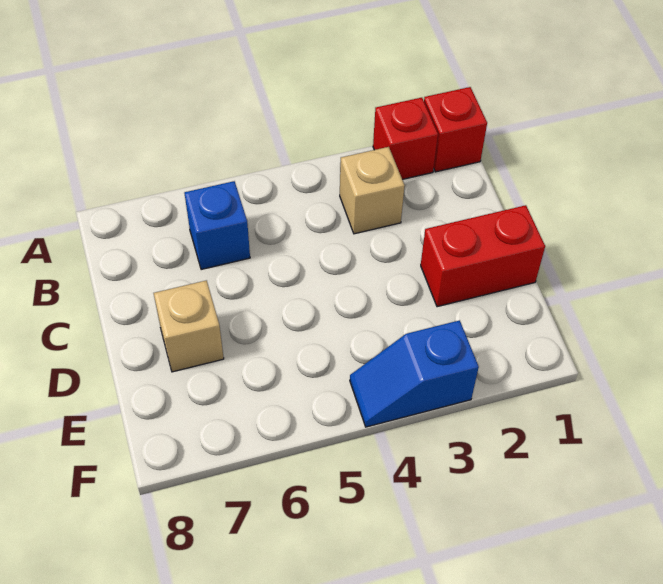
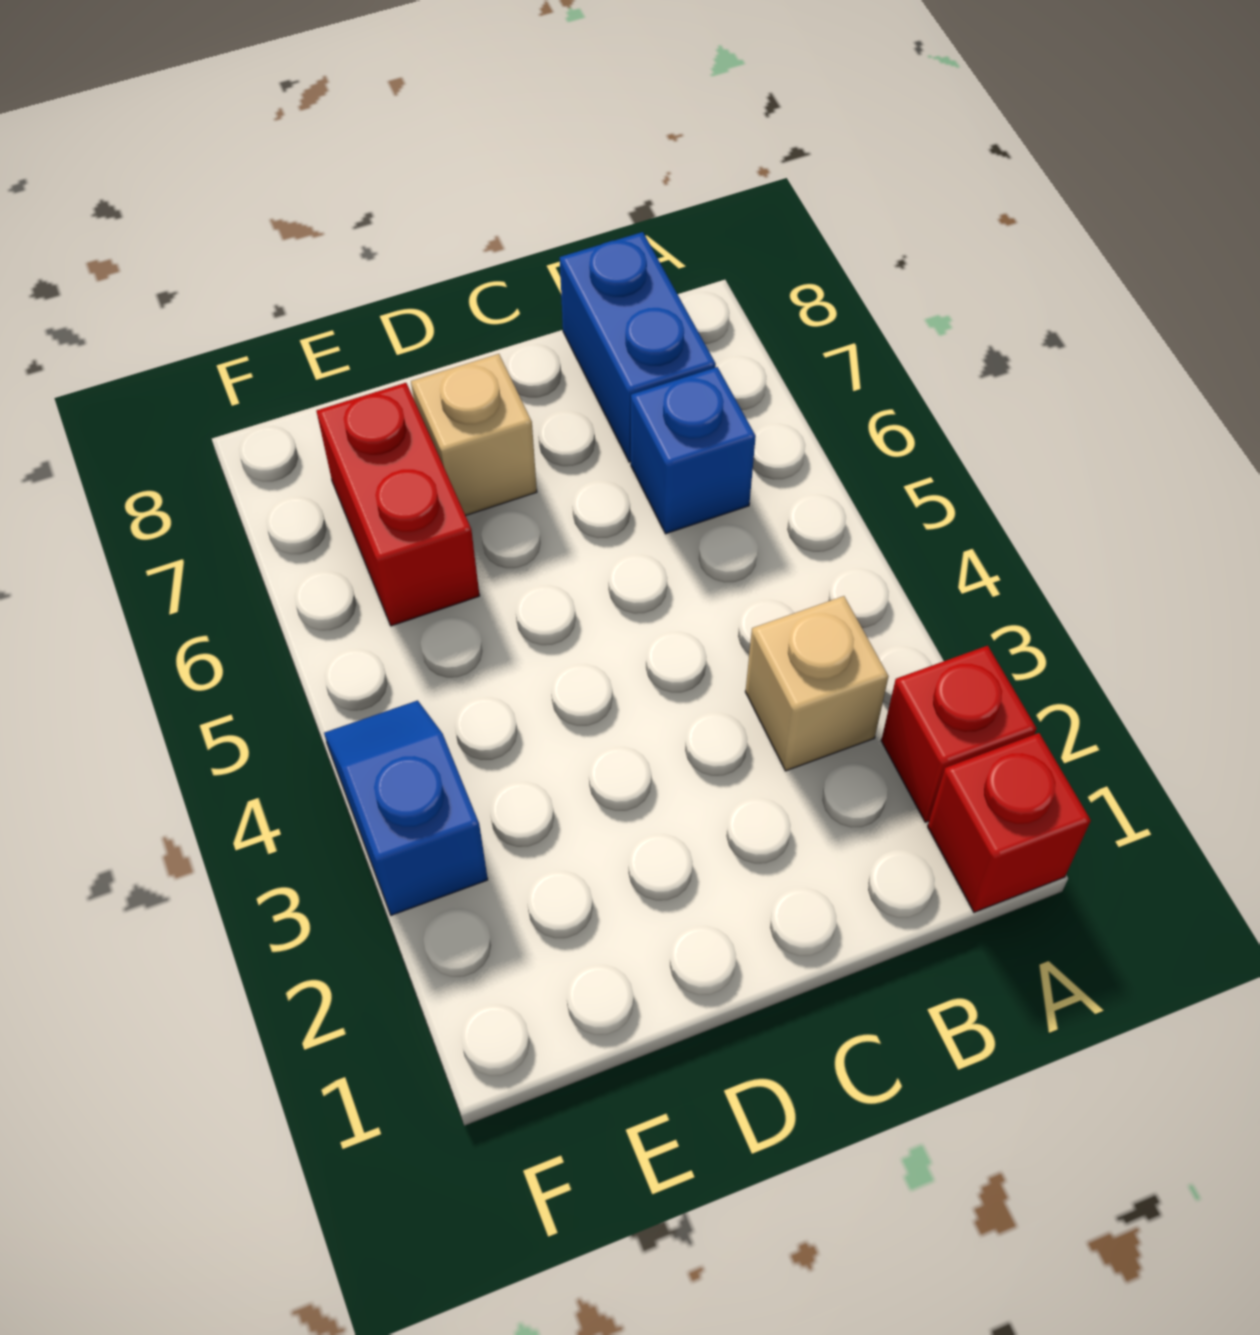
none -> blue 1x2 brick [560,232,716,462]
red 1x2 brick [421,205,545,307] -> red 1x2 brick moved to [317,383,480,626]

